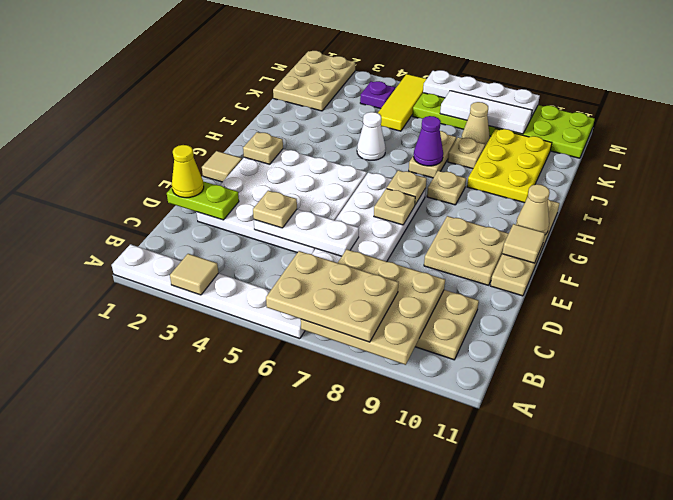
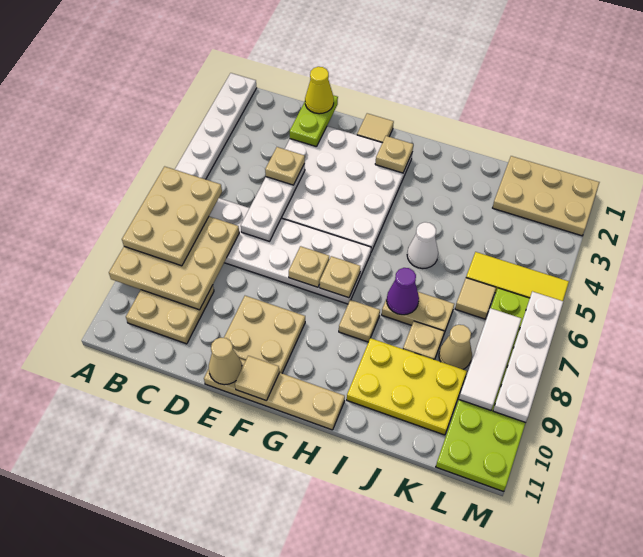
tan 1x1 tile [170,254,218,295] -> tan 1x1 tile moved to [455,278,496,319]
tan 1x1 cone [516,184,550,235] -> tan 1x1 cone moved to [209,338,242,385]
purple 1x1 plate [360,81,395,109] -> none

